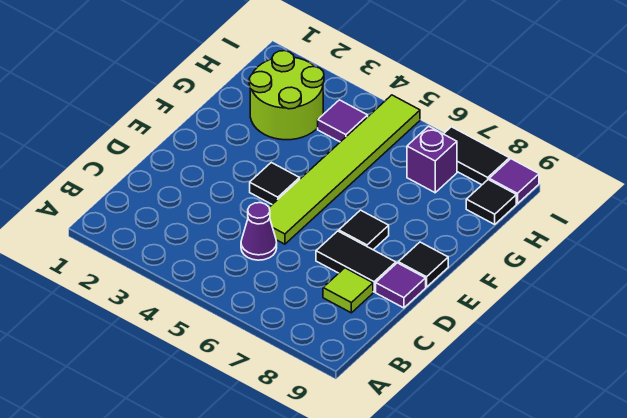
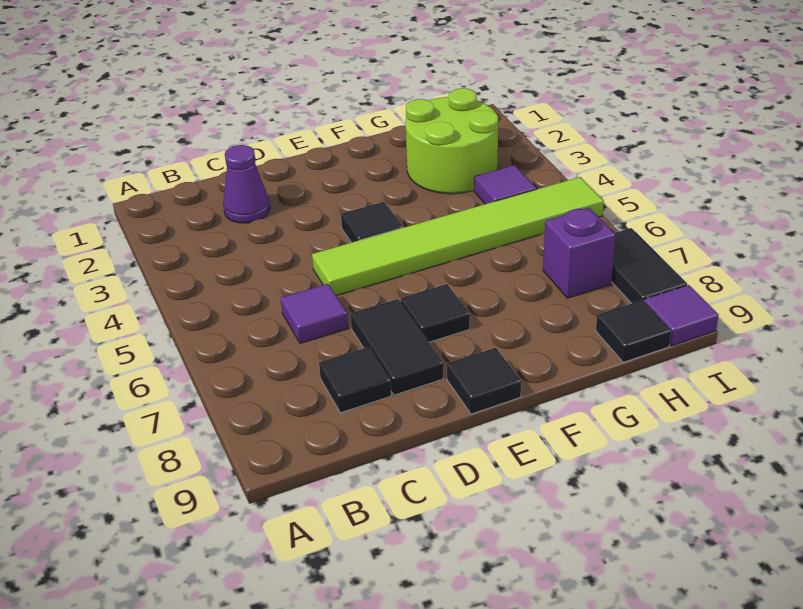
purple 1x1 cone [241,203,277,260] -> purple 1x1 cone moved to [223,145,270,223]
lime 1x1 tile [323,268,373,313] -> black 1x1 tile [319,347,391,413]
purple 1x1 tile [376,263,426,308] -> purple 1x1 tile moved to [281,284,348,344]

